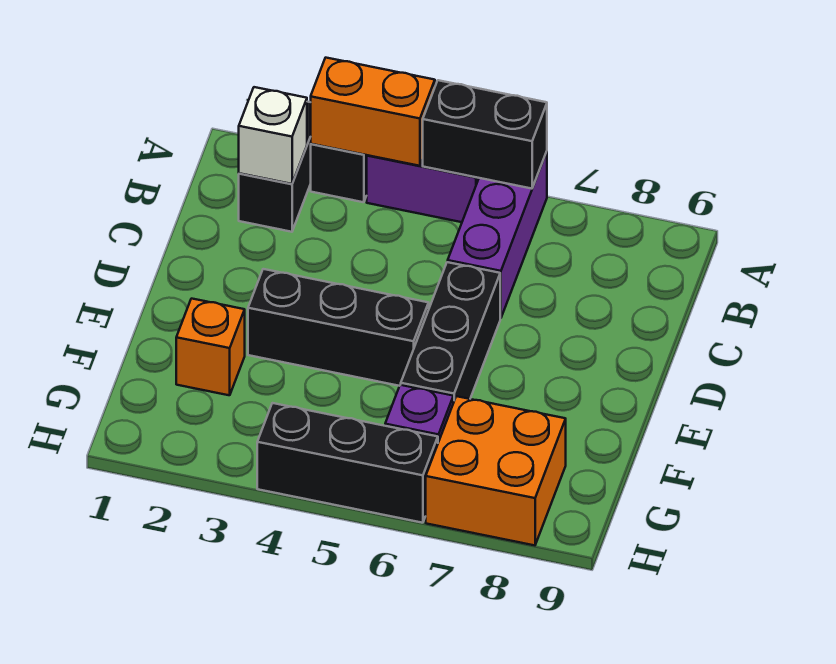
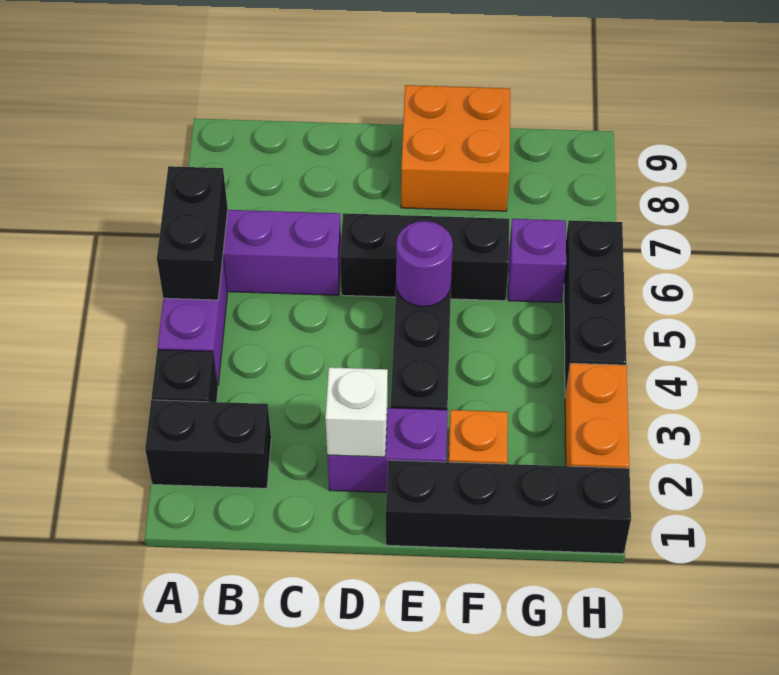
orange 1x2 brick [311,58,435,166] -> orange 1x2 brick moved to [565,363,629,468]
white 1x1 brick [239,87,307,184] -> white 1x1 brick moved to [325,367,388,457]
none -> purple 1x2 brick [327,408,448,493]
none -> black 1x4 brick [386,460,631,554]
none -> purple 1x1 round brick [396,221,453,307]
orange 2x2 brick [426,396,566,545] -> orange 2x2 brick moved to [401,85,510,211]

